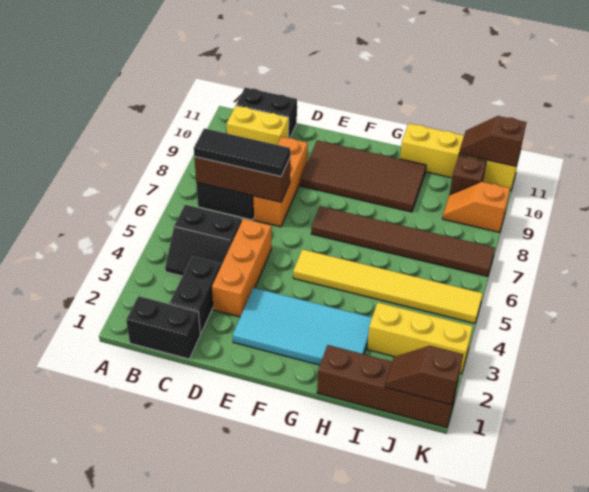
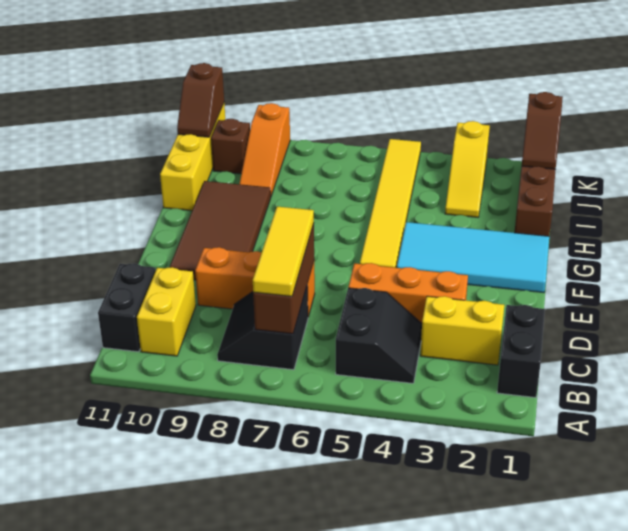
black 1x3 tile [194,128,290,176] -> yellow 1x3 tile [253,206,314,296]
black 1x2 brick [170,256,221,334] -> yellow 1x2 brick [420,296,504,365]
cyan 2x4 tile [233,288,372,365] -> cyan 2x4 tile turned to [397,222,549,293]
brown 1x6 tile [311,206,495,277] -> none
yellow 1x3 brick [367,303,473,374] -> yellow 1x3 slope [445,121,490,217]
orange 1x2 slope [443,182,510,232] -> orange 1x3 slope [239,103,290,196]

